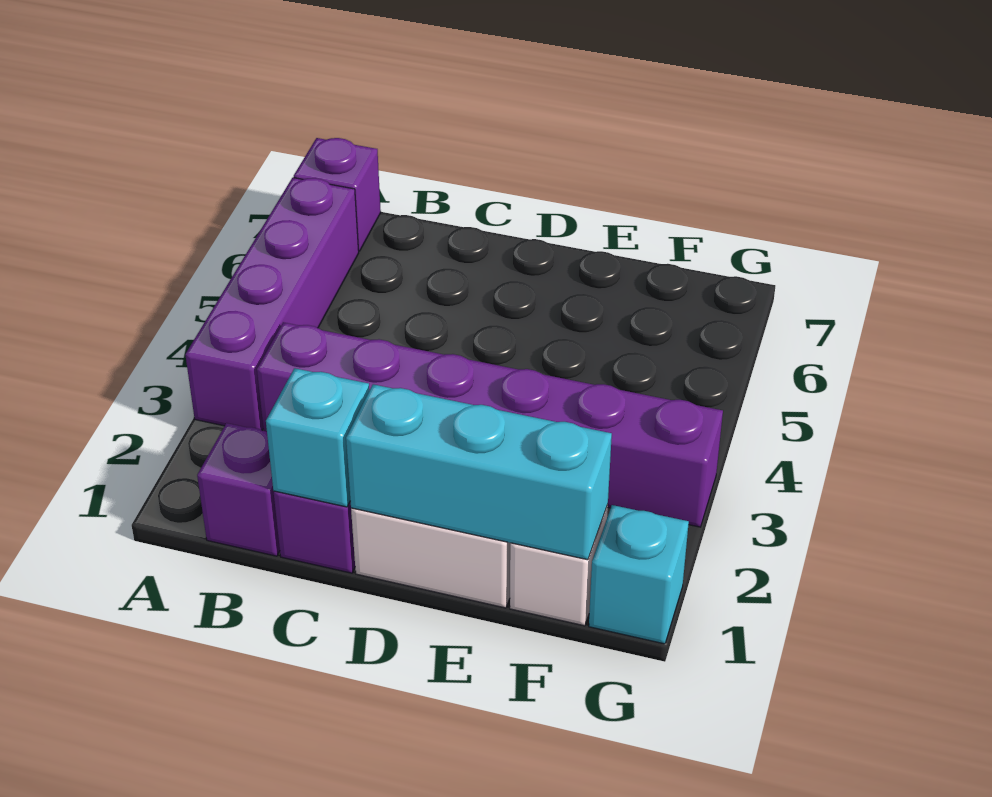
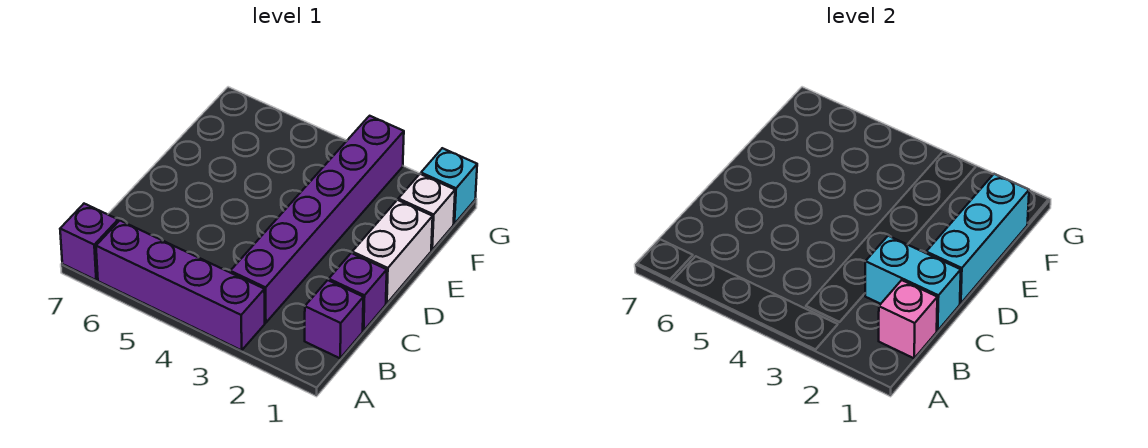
none -> pink 1x1 brick [879,280,937,358]
cyan 1x1 brick [266,368,369,507] -> cyan 1x2 brick [865,236,961,331]

